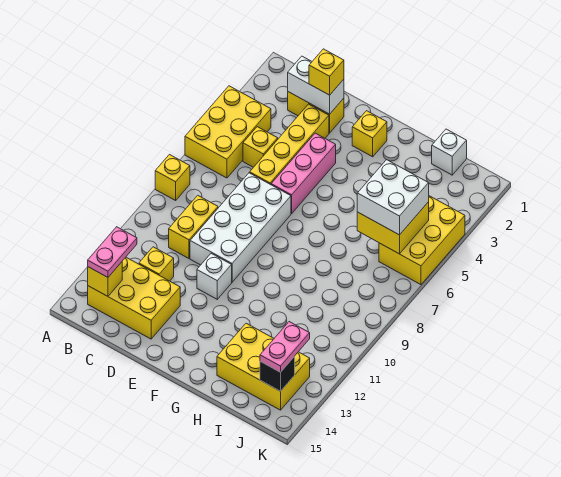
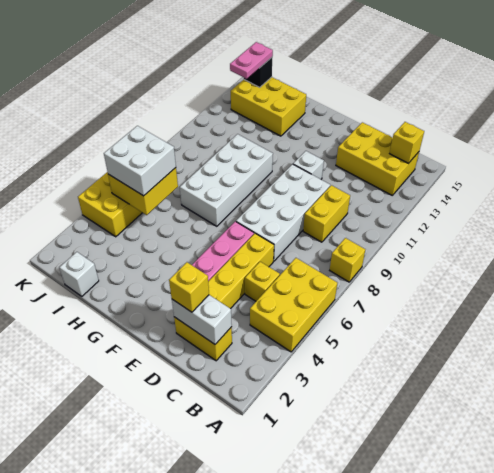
pink 1x2 plate [88,227,137,277] -> none
yellow 1x1 brick [139,247,174,281] -> none
yellow 1x1 brick [352,111,387,157] -> none
none -> white 2x4 brick [180,134,273,226]

